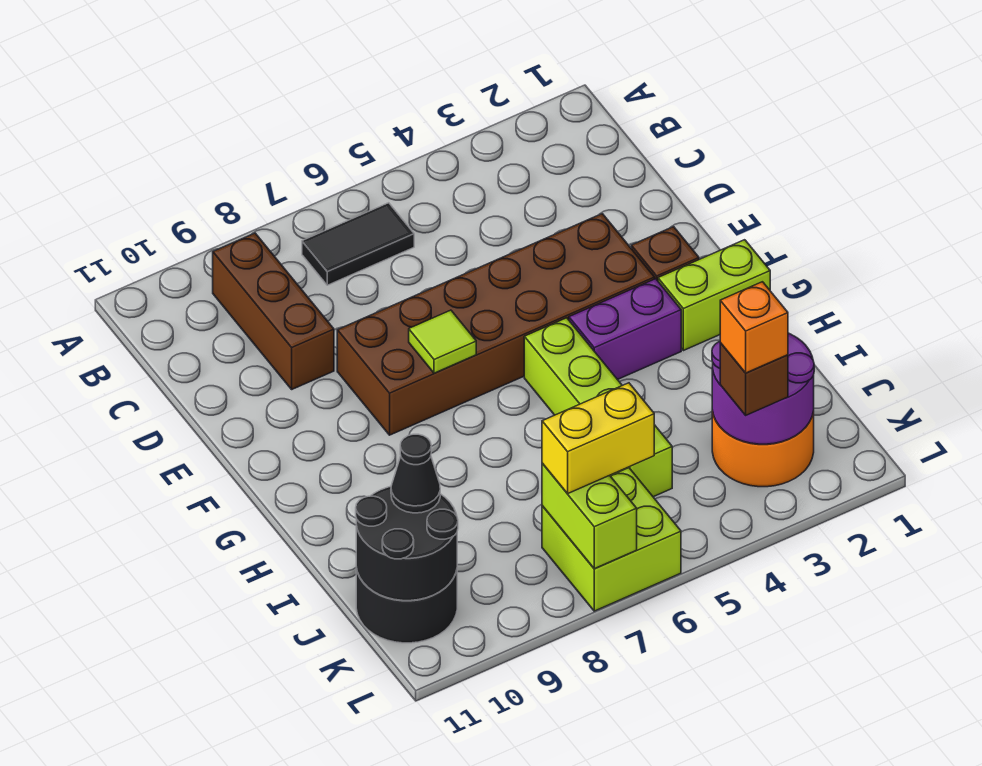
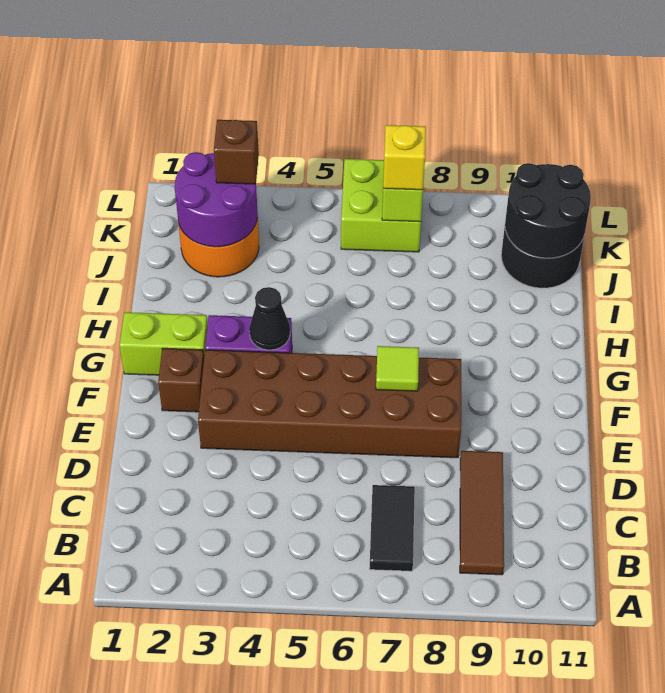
black 1x2 tile [302,203,414,285] -> black 1x2 tile turned to [369,485,415,571]
brown 1x3 brick [213,233,334,389] -> brown 1x3 tile [460,451,504,575]
lime 1x4 brick [524,318,672,497] -> none
black 1x1 cone [391,434,440,513] -> black 1x1 cone moved to [249,287,290,350]
orange 1x1 brick [720,282,788,373] -> none
yellow 1x2 brick [542,383,654,494] -> yellow 1x1 brick [383,125,426,190]

